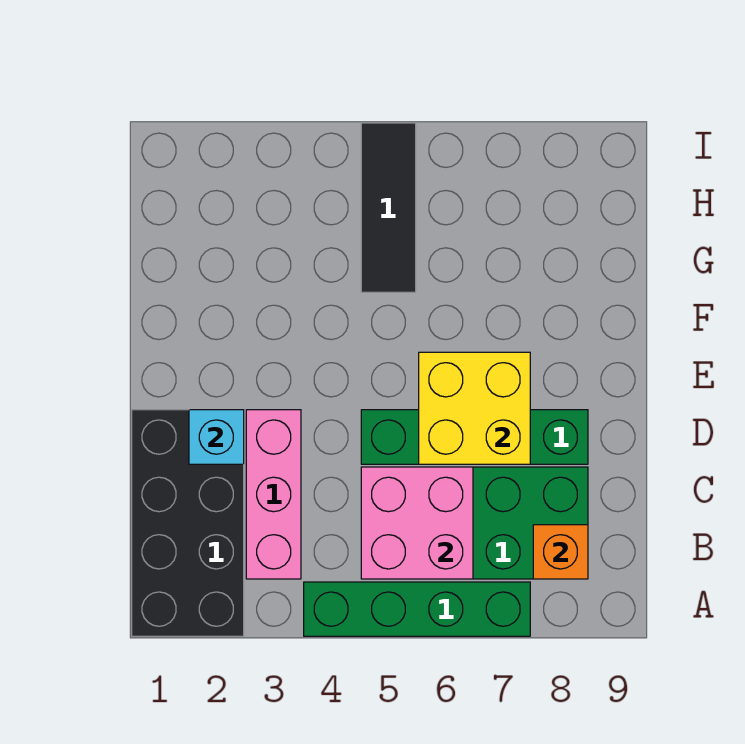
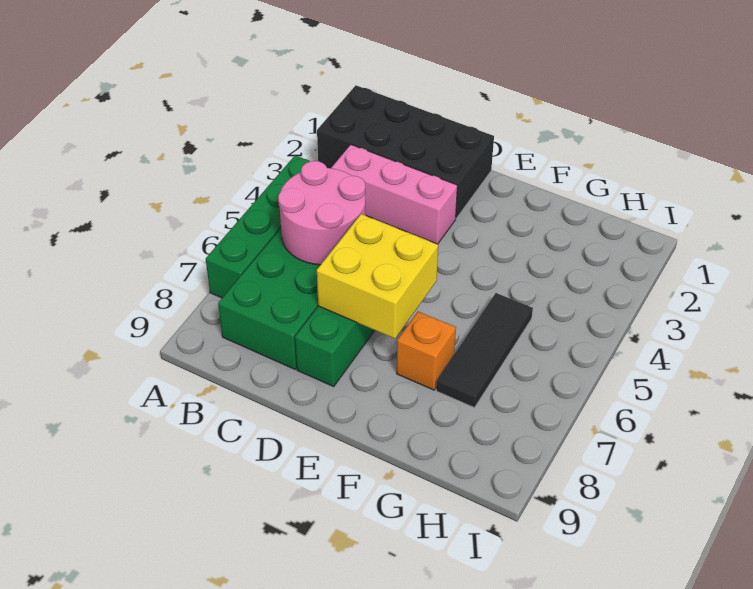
pink 2x2 brick [361,467,473,579] -> pink 2x2 round brick [278,161,365,265]
orange 1x1 brick [533,525,588,579] -> orange 1x1 brick moved to [397,311,456,390]
cyan 1x1 brick [189,410,244,464] -> none
black 1x3 tile [361,123,416,292] -> black 1x3 tile turned to [436,293,533,408]

